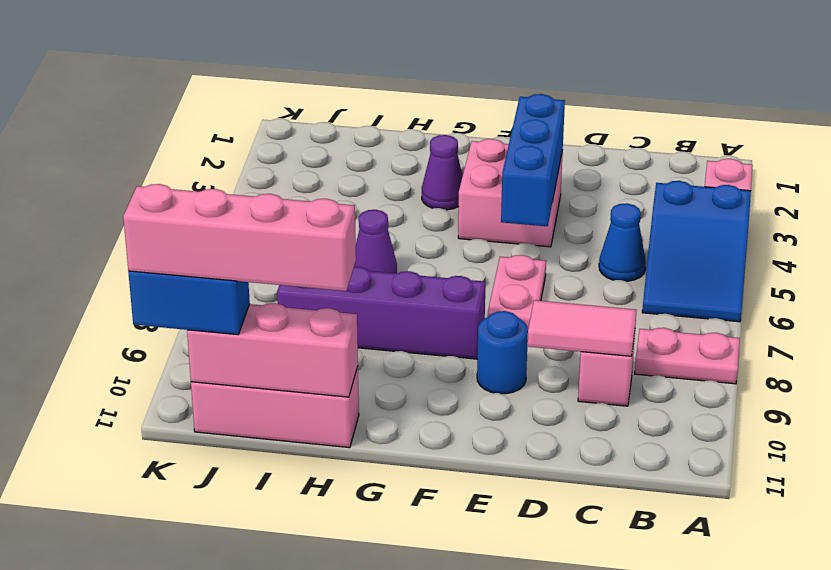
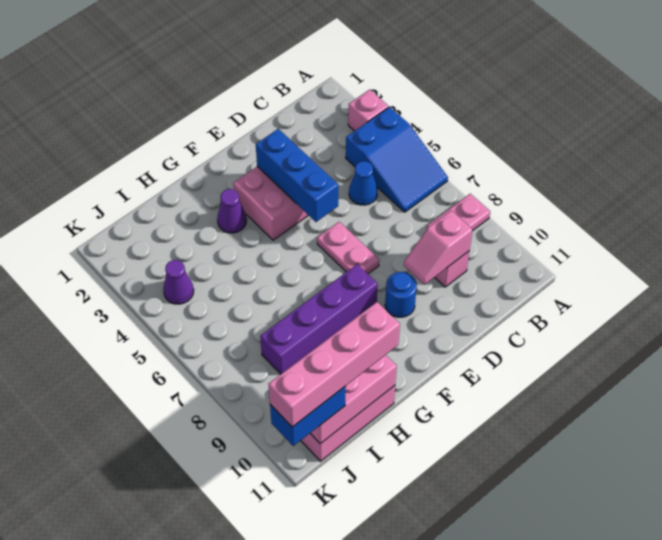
pink 1x2 tile [528,300,637,356] -> pink 1x2 slope [404,210,472,285]
purple 1x1 cone [354,210,397,274] -> purple 1x1 cone moved to [163,260,194,304]

